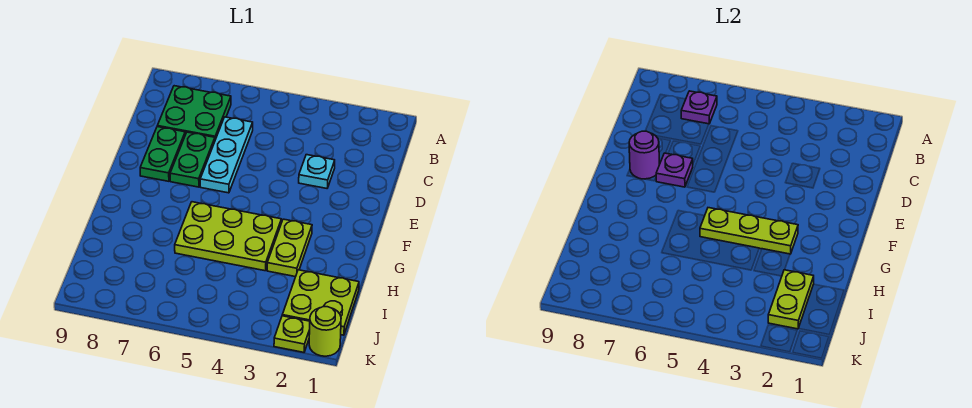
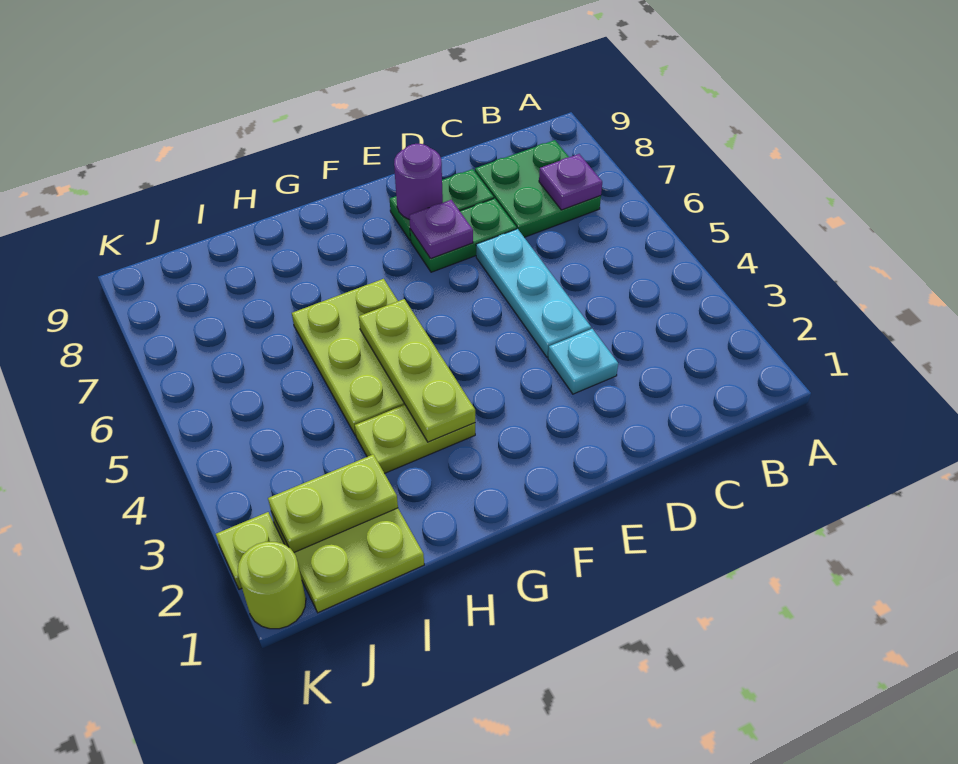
cyan 1x3 plate [200,117,253,193] -> cyan 1x3 plate turned to [476,229,591,357]

